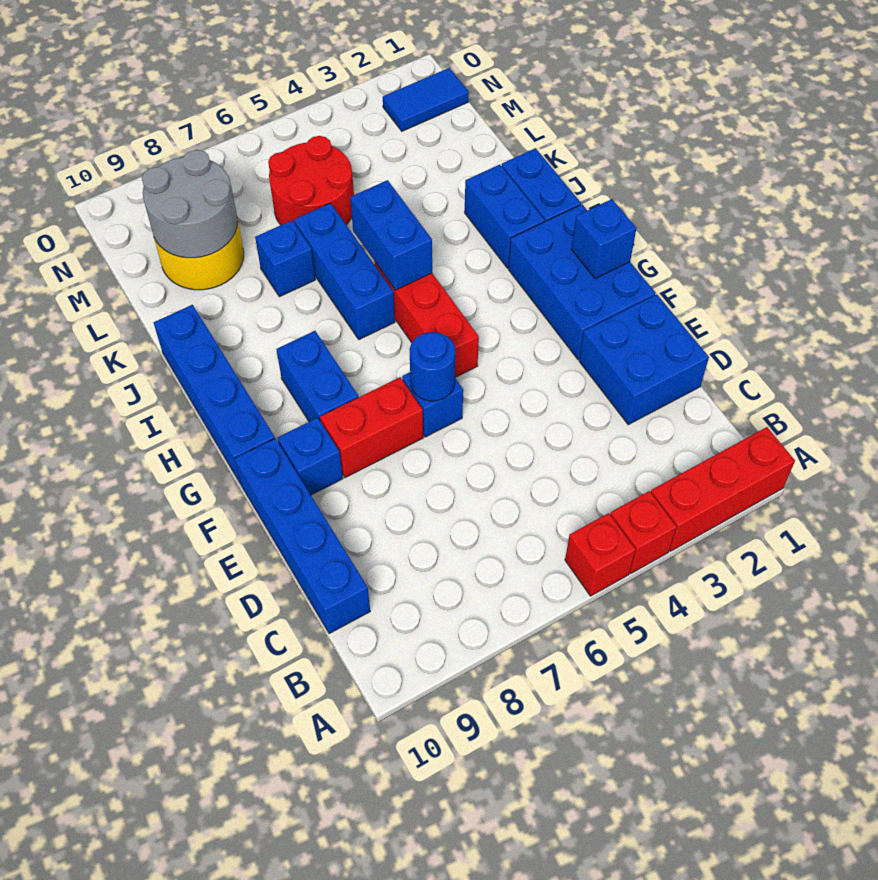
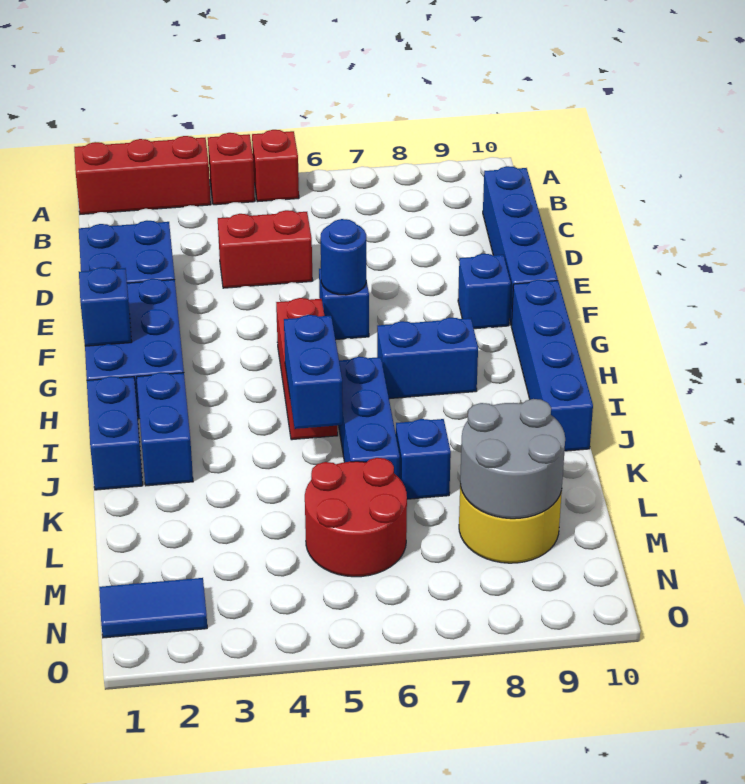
red 1x2 brick [320,377,423,478] -> red 1x2 brick moved to [218,210,313,288]
blue 1x2 brick [276,331,358,422] -> blue 1x2 brick turned to [377,318,478,399]

